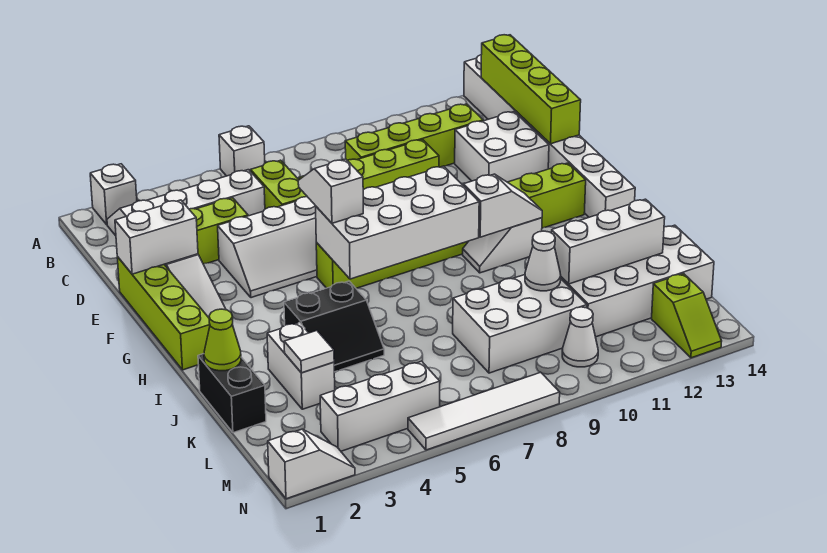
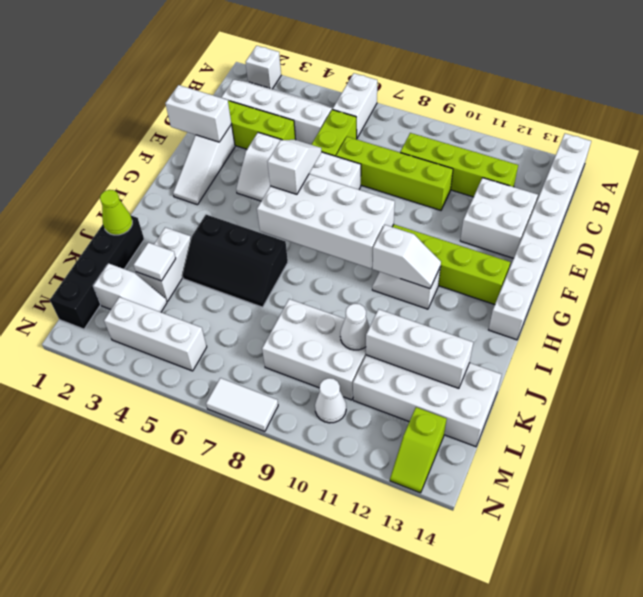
white 1x1 brick [219,126,265,176] -> white 1x2 brick [333,73,377,138]
lime 1x4 brick [481,35,581,144] -> none
lime 1x4 brick [117,257,210,370] -> none
black 2x2 slope [284,281,384,372] -> black 2x3 slope [183,215,288,307]
black 1x2 brick [198,354,266,433] -> black 1x4 brick [50,216,144,329]
white 1x2 slope [268,429,355,499] -> white 1x2 slope moved to [93,263,167,312]
white 1x4 tile [408,372,560,450] -> white 1x2 tile [206,378,278,432]

